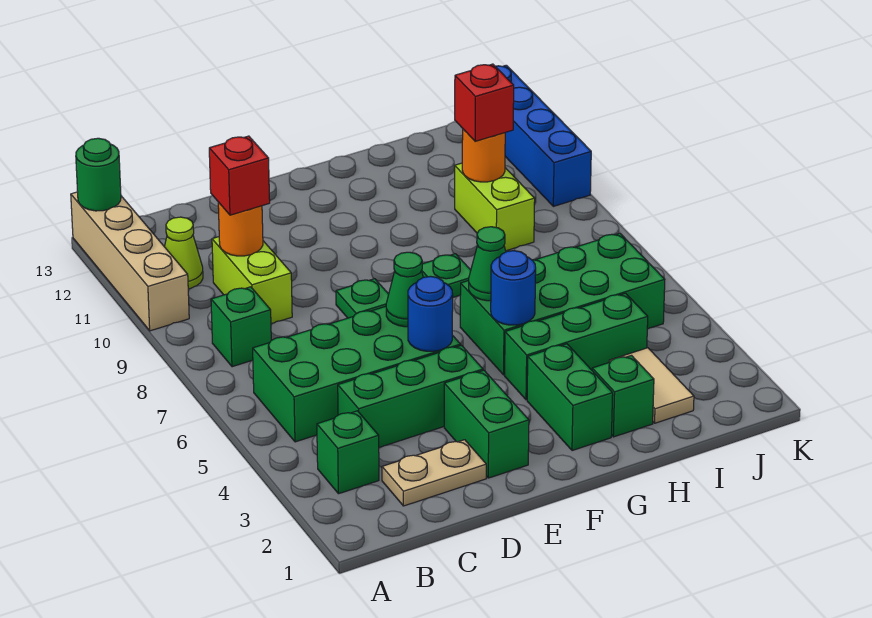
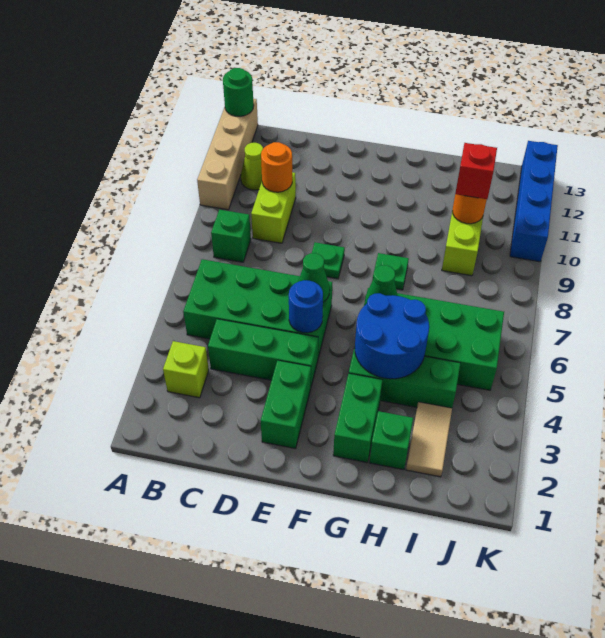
green 1x1 brick [317,411,379,494] -> lime 1x1 brick [163,341,209,398]
tan 1x2 plate [382,440,486,506] -> none
red 1x1 brick [209,136,270,215] -> none
blue 1x1 round brick [491,251,536,325] -> blue 2x2 round brick [355,293,429,379]

